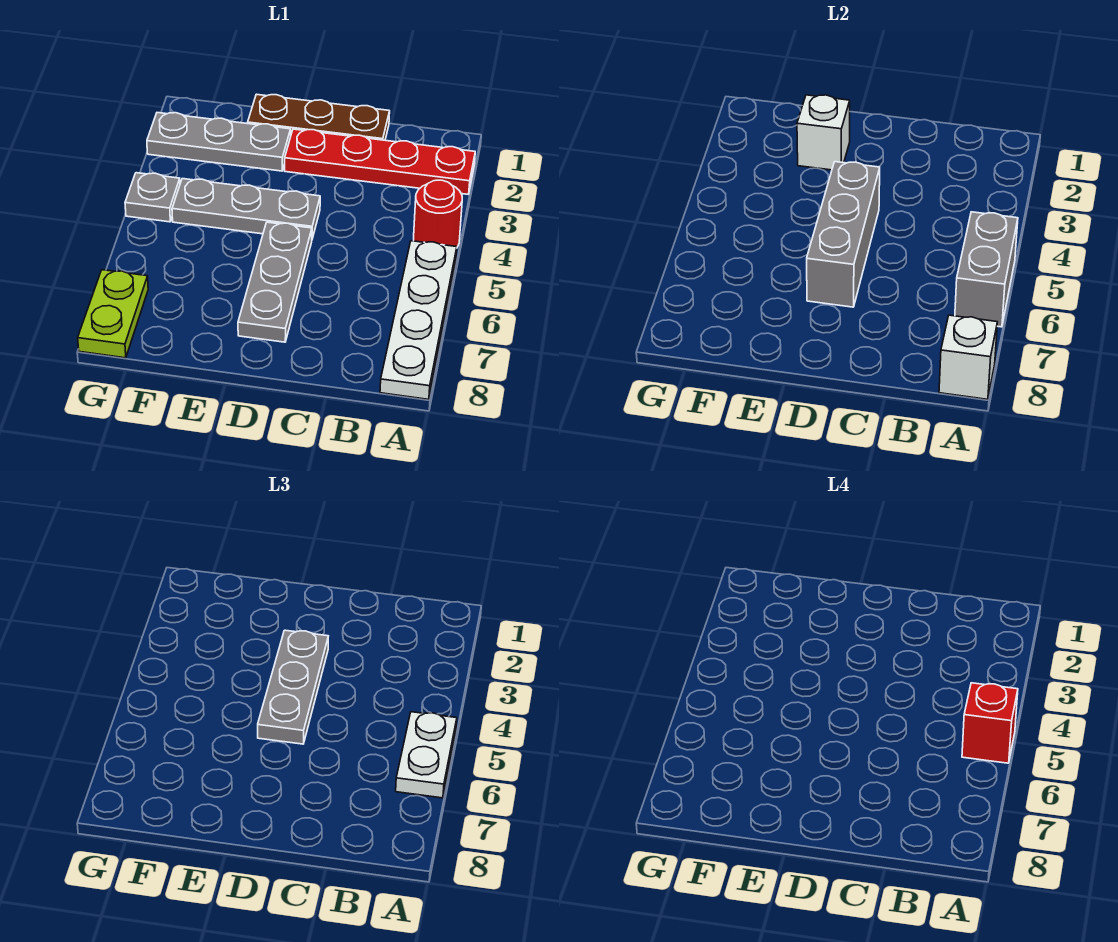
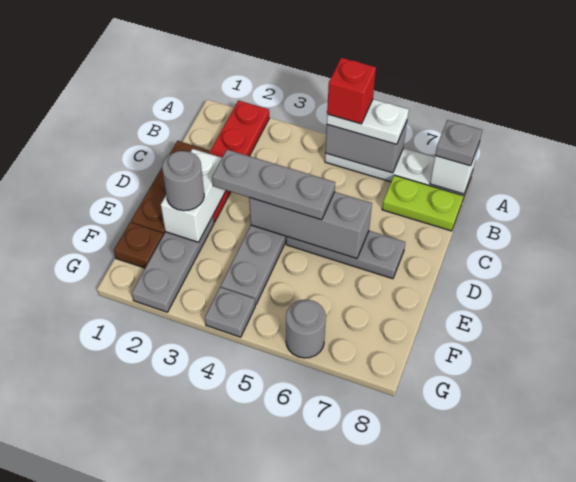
red 1x1 round brick [414,180,462,247] -> none
none -> grey 1x1 plate [435,120,482,166]
white 1x1 brick [797,95,850,170] -> white 1x2 brick [161,149,226,242]
none -> grey 1x1 round brick [162,151,204,211]
none -> brown 1x1 plate [114,222,163,268]
none -> grey 1x1 round brick [286,300,326,358]
lime 1x2 plate [78,270,148,358] -> lime 1x2 plate moved to [382,175,463,231]

